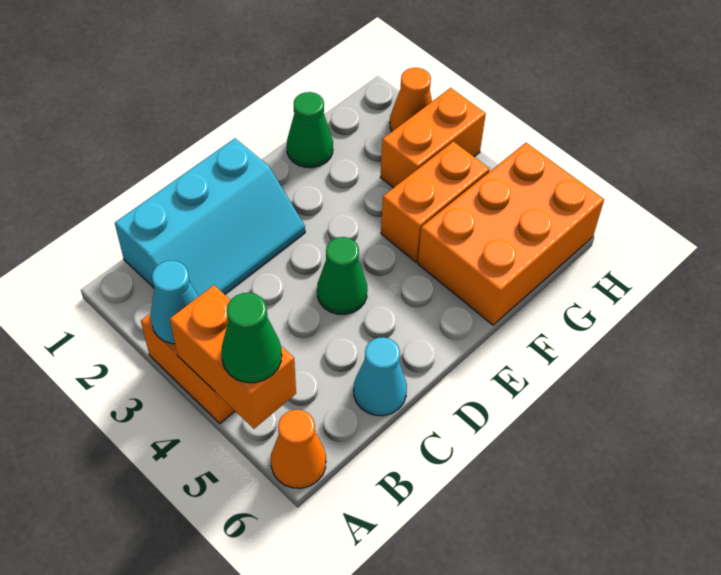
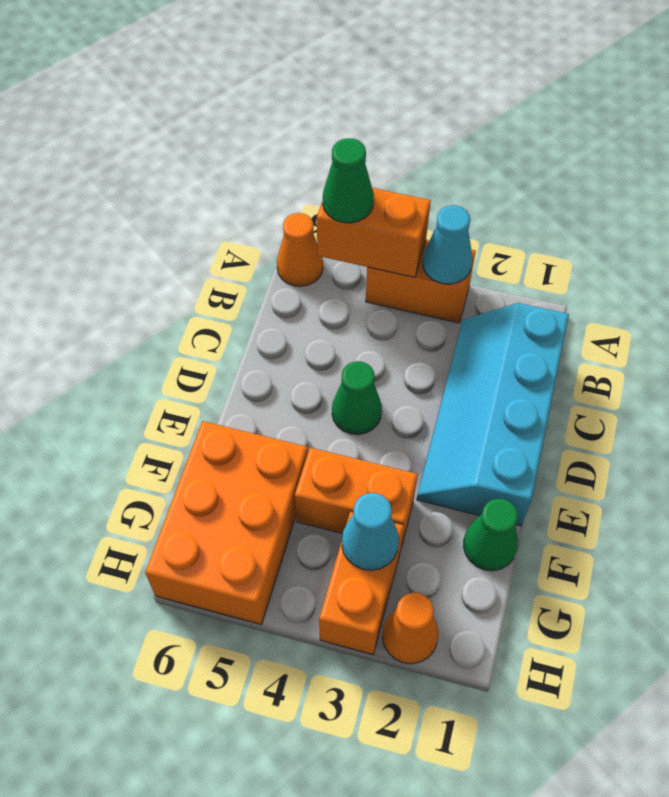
cyan 2x3 slope [115,138,305,296] -> cyan 2x4 slope [417,303,569,526]
cyan 1x1 cone [354,337,407,416] -> cyan 1x1 cone moved to [342,493,399,570]
orange 1x2 brick [381,142,490,262] -> orange 1x2 brick turned to [295,448,418,546]

